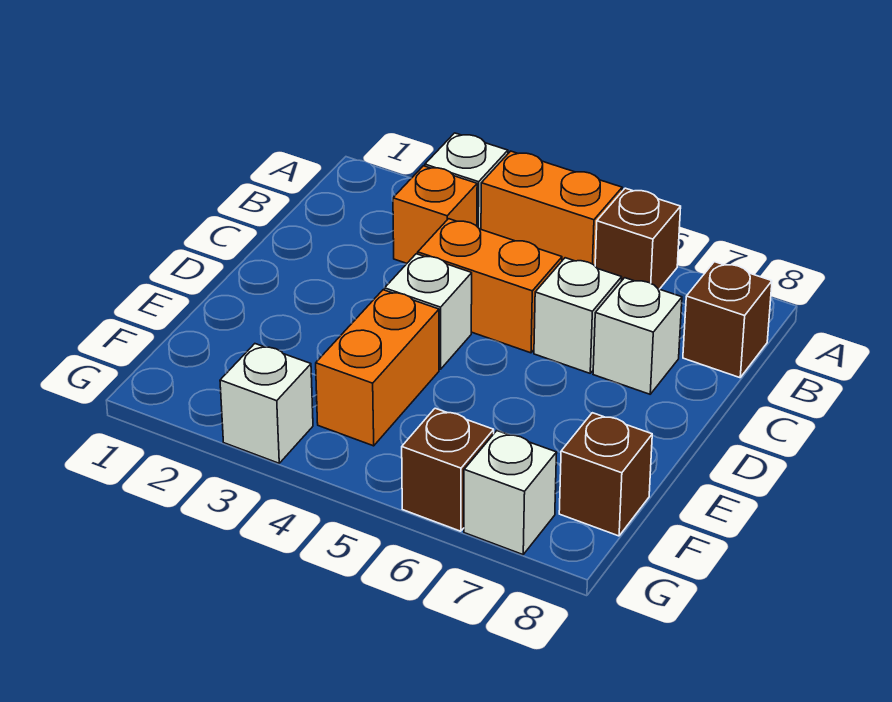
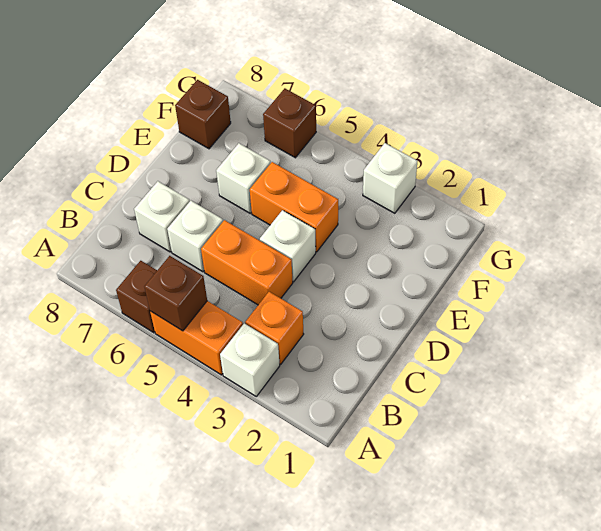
brown 1x1 brick [683,262,772,378] -> brown 1x1 brick moved to [144,256,207,331]
orange 1x2 brick [316,290,439,446] -> orange 1x2 brick turned to [250,162,338,252]
white 1x1 brick [464,431,557,555] -> white 1x1 brick moved to [216,143,271,213]

